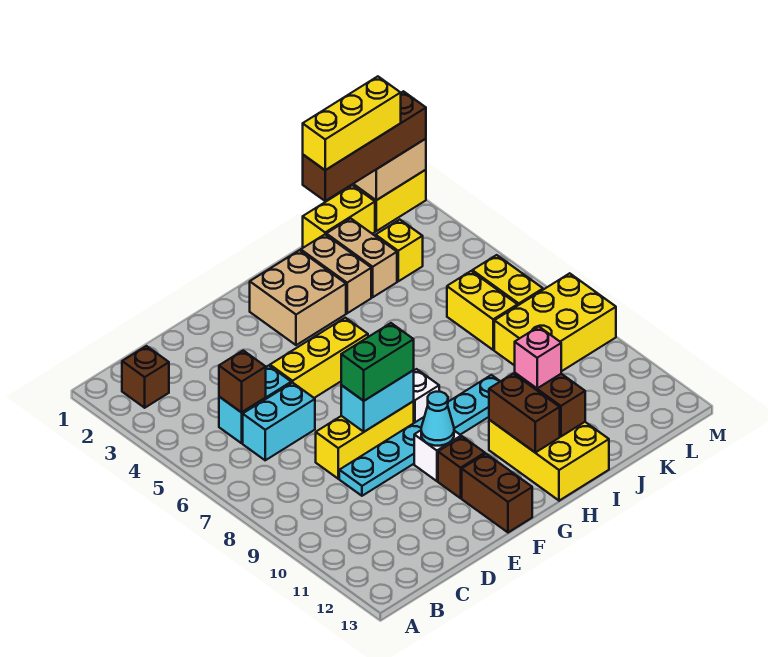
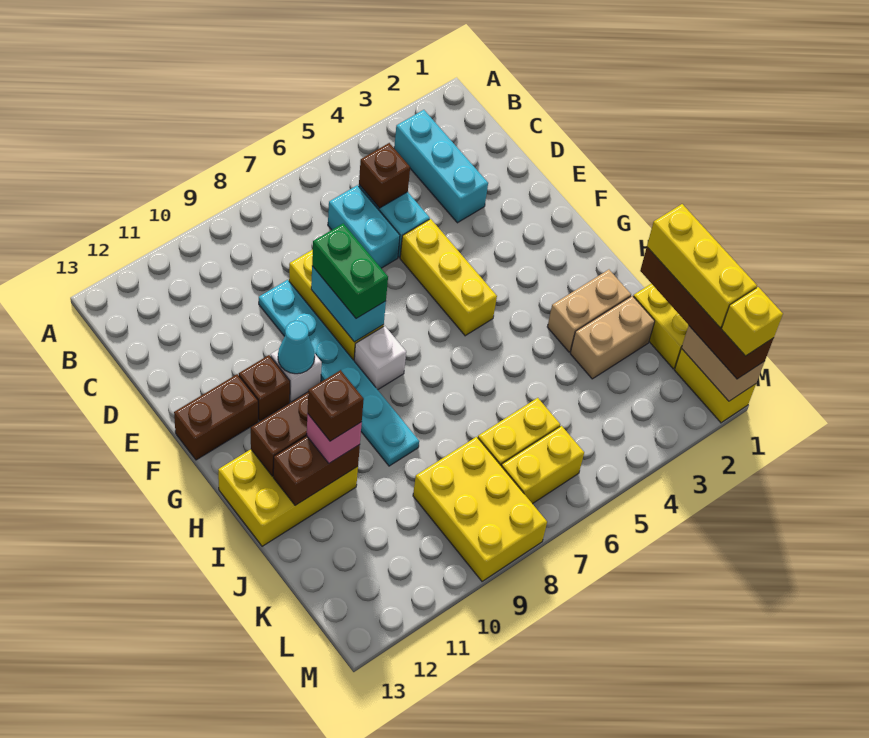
brown 1x1 brick [122,346,169,408] -> brown 1x1 brick moved to [308,370,364,441]
none -> cyan 1x3 brick [394,110,488,223]
tan 2x2 brick [250,250,346,345] -> none
yellow 1x1 brick [376,220,423,281] -> yellow 1x1 brick moved to [722,287,783,356]

